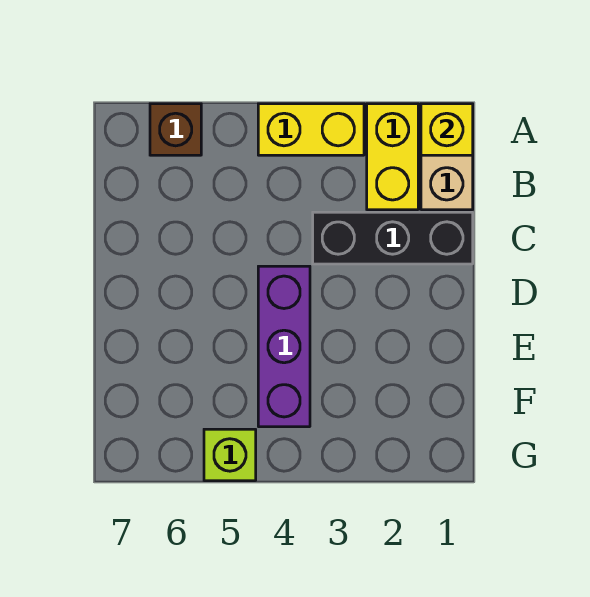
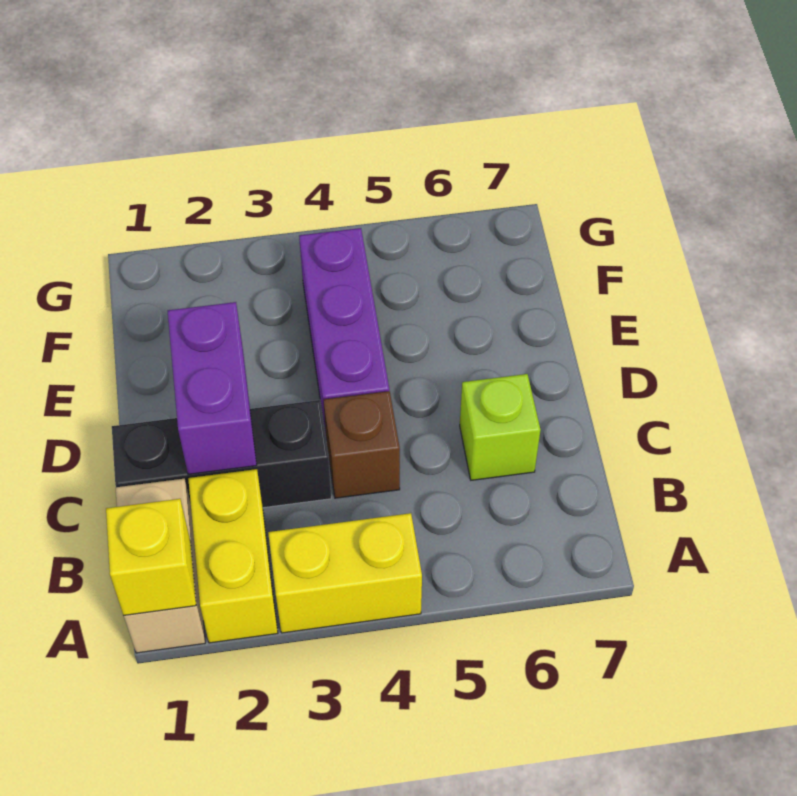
brown 1x1 brick [150,104,201,155] -> brown 1x1 brick moved to [323,391,400,498]
none -> purple 1x2 brick [168,302,257,475]
lime 1x1 brick [204,429,256,481] -> lime 1x1 brick moved to [460,374,540,480]

